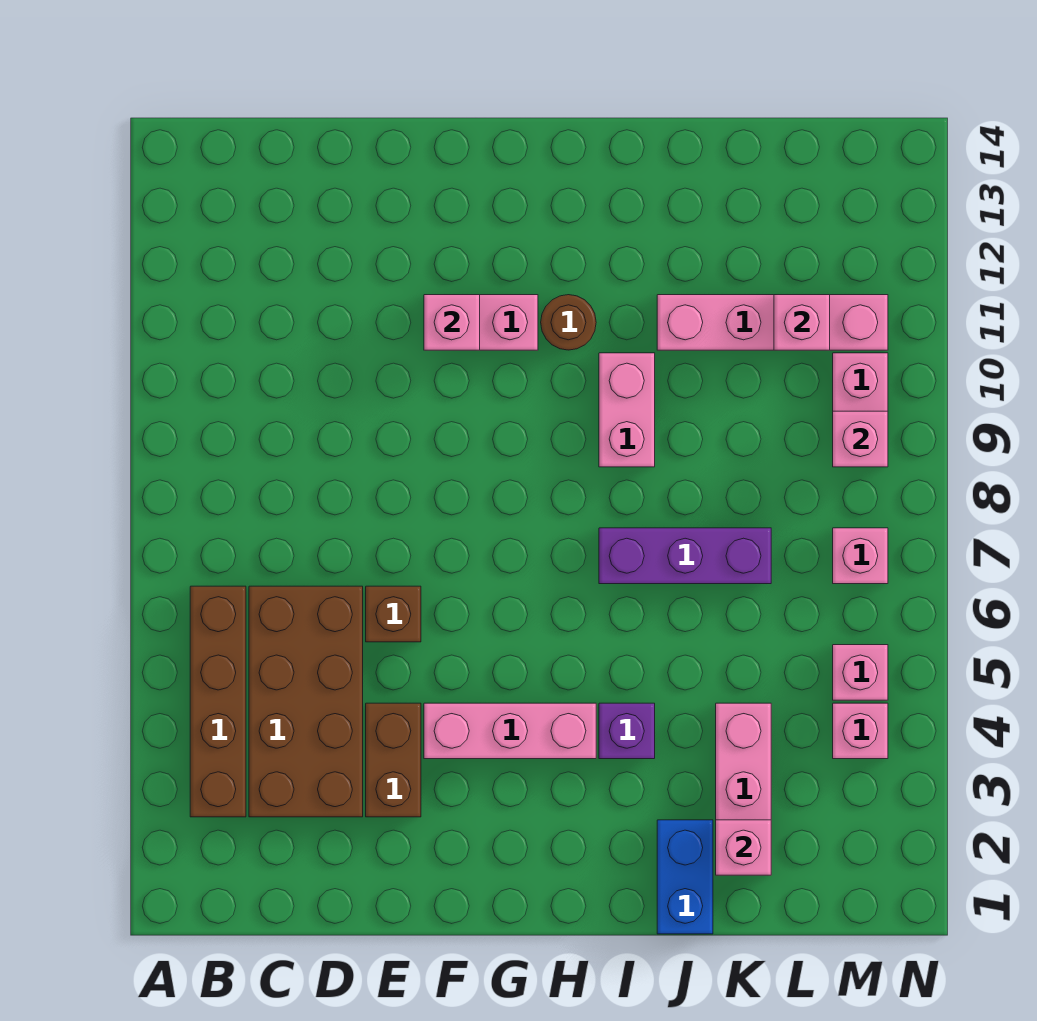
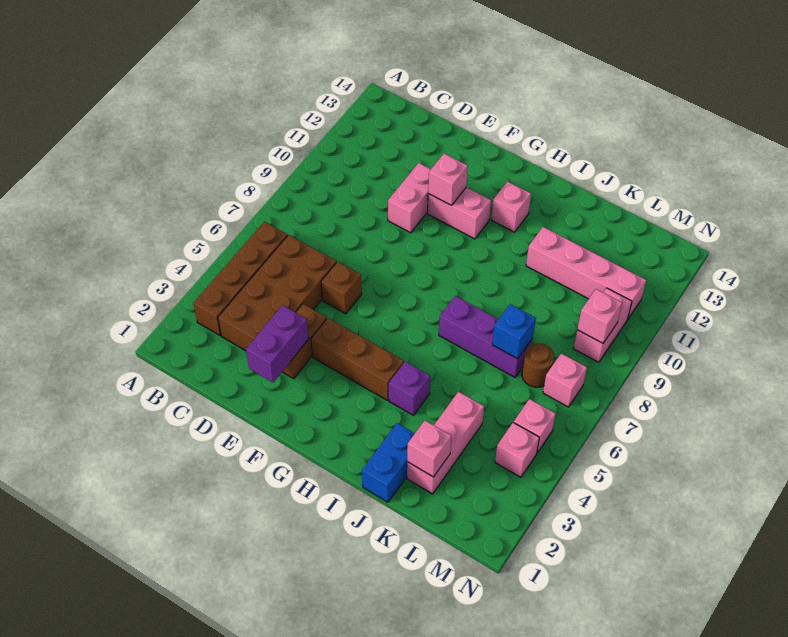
none -> purple 1x2 brick [246,305,309,382]
pink 1x3 brick [424,703,596,759] -> brown 1x3 brick [311,318,404,400]
brown 1x1 round brick [541,295,596,350] -> brown 1x1 round brick moved to [522,343,554,387]
pink 1x2 brick [599,353,655,467] -> pink 1x2 brick moved to [388,163,431,233]
none -> blue 1x1 brick [492,304,536,359]
pink 1x1 brick [774,295,830,350] -> pink 1x1 brick moved to [491,181,531,232]

